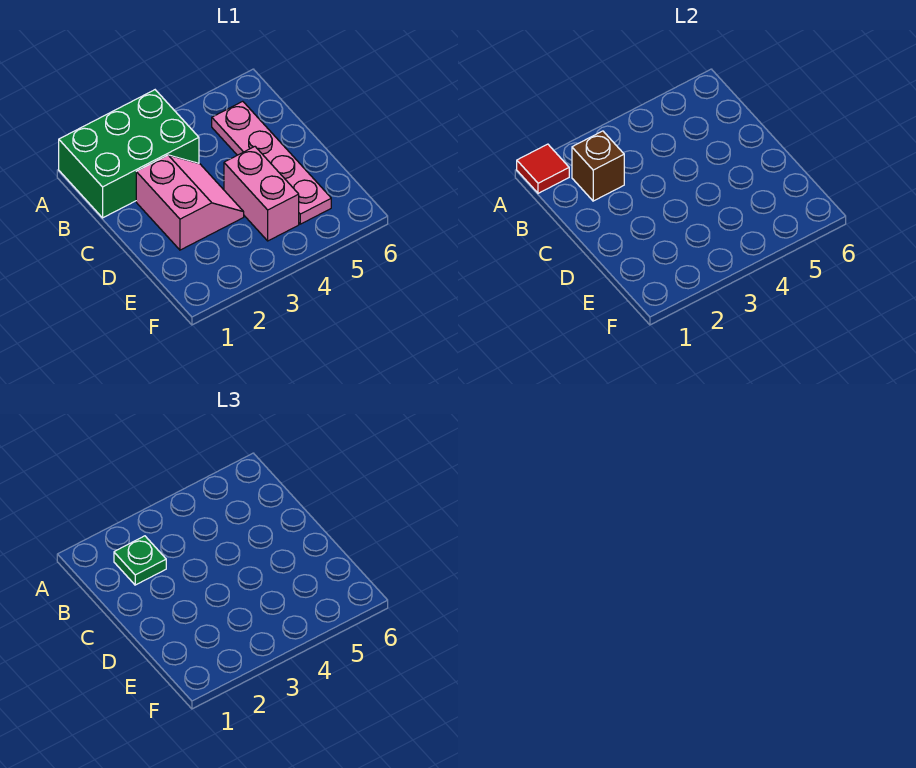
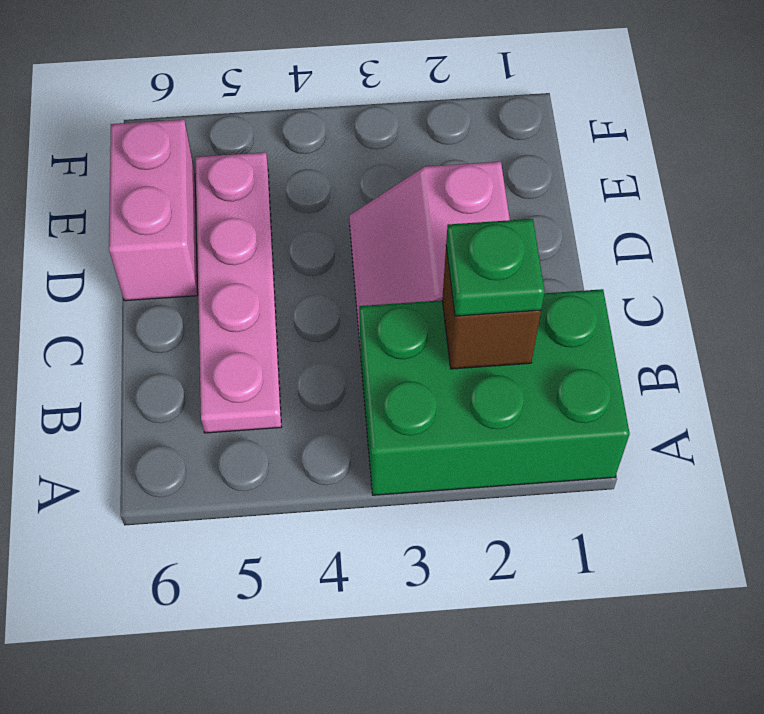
red 1x1 tile [517,144,569,193] -> none
pink 1x2 brick [224,147,299,241] -> pink 1x2 brick moved to [109,119,198,301]

